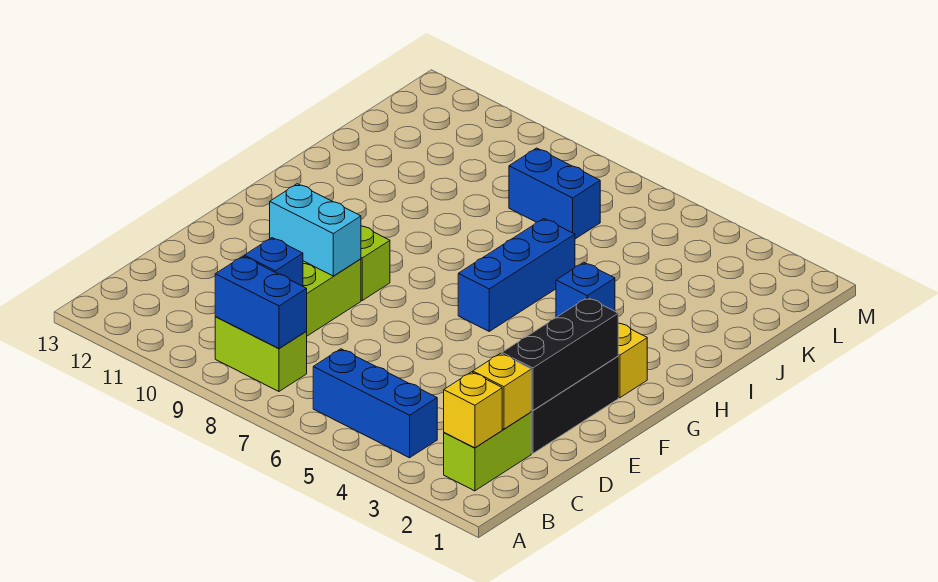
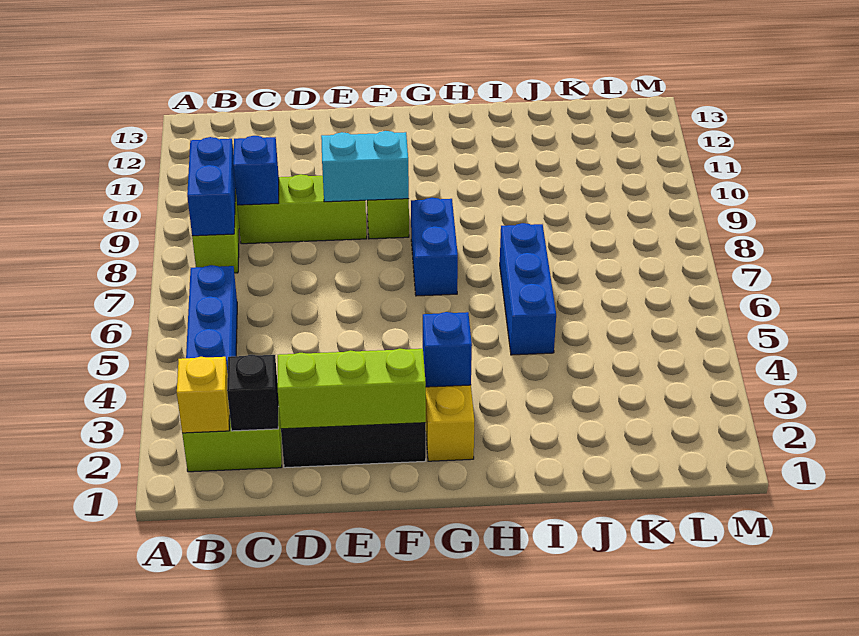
yellow 1x1 brick [473,353,531,429] -> black 1x1 brick [227,355,279,431]
black 1x3 brick [502,297,618,411] -> lime 1x3 brick [278,349,426,429]
cyan 1x2 brick [270,184,361,276] -> cyan 1x2 brick turned to [321,131,409,202]
blue 1x3 brick [458,219,575,331] -> blue 1x3 brick turned to [500,223,556,355]
blue 1x2 brick [509,148,600,239] -> blue 1x2 brick moved to [411,198,458,296]

